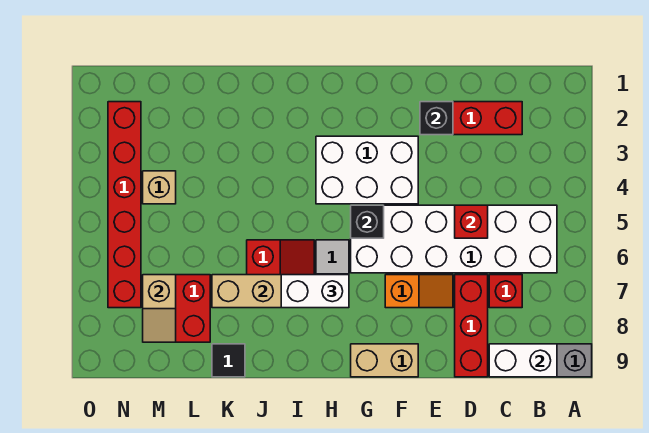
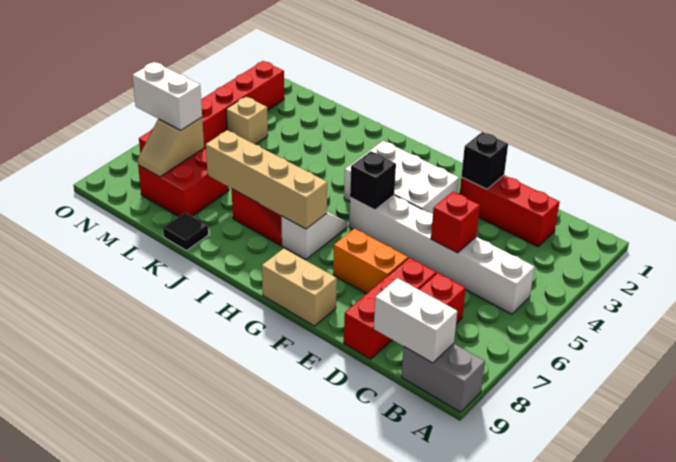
white 2x6 brick [351,205,557,273] -> white 1x6 brick [349,195,535,314]
orange 1x2 slope [385,275,453,308] -> orange 1x2 brick [333,229,408,294]
white 1x2 brick [281,275,349,308] -> white 1x2 brick moved to [132,62,202,130]

